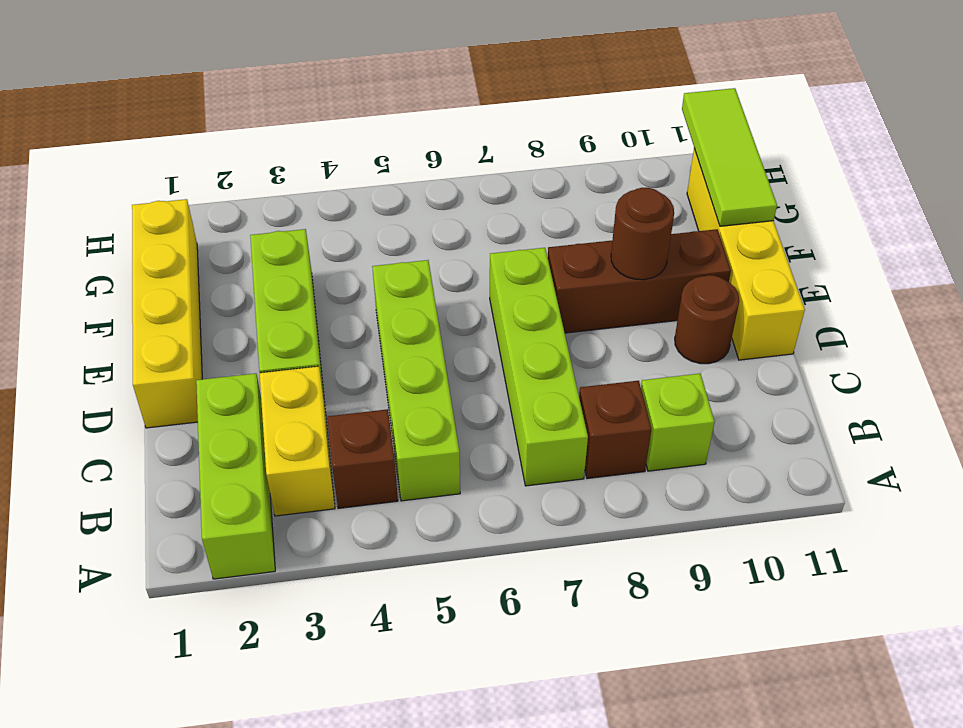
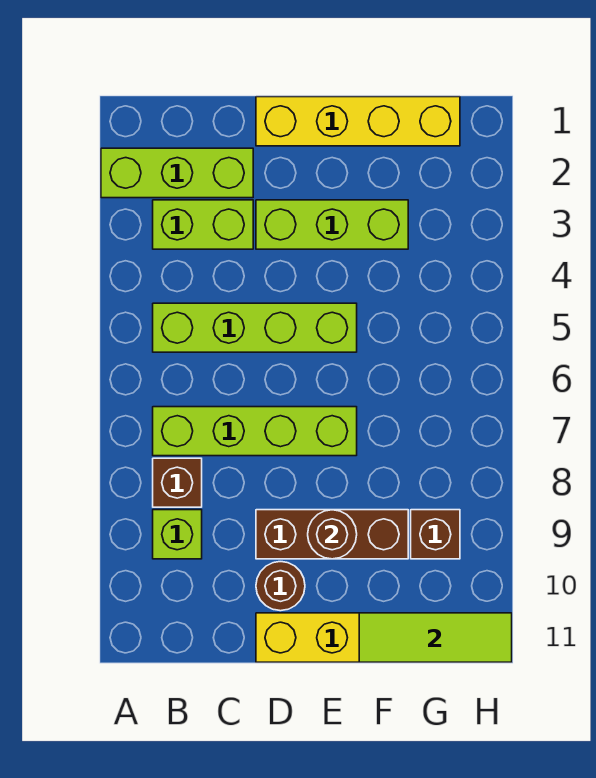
yellow 1x2 brick [260,366,335,516] -> lime 1x2 brick [153,200,253,249]
brown 1x1 brick [327,409,398,508] -> brown 1x1 brick moved to [411,510,460,559]
brown 1x3 brick [548,229,731,333] -> brown 1x3 brick turned to [256,510,408,559]

